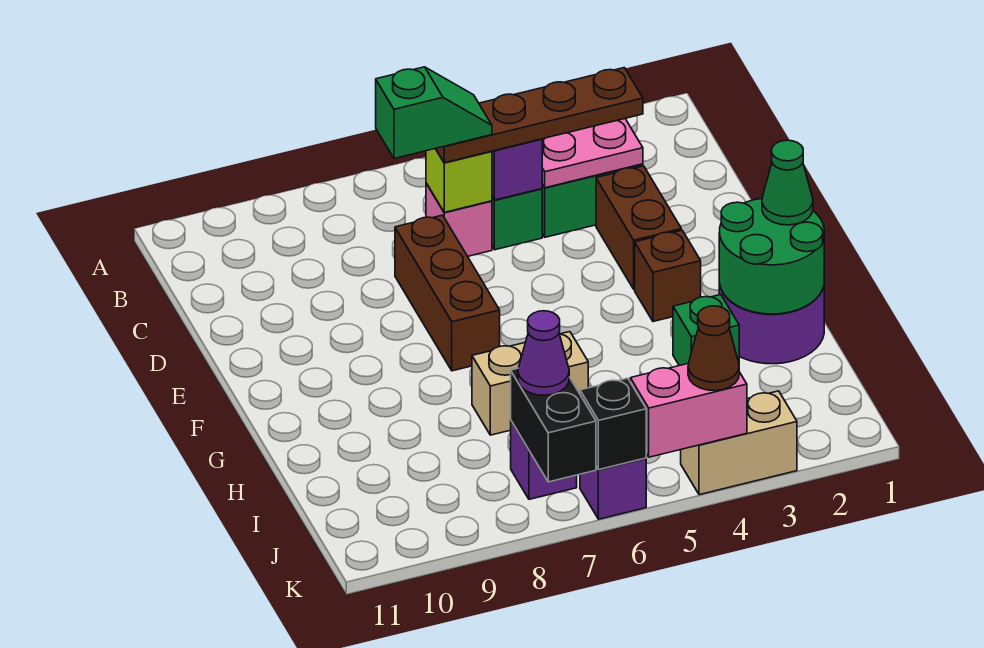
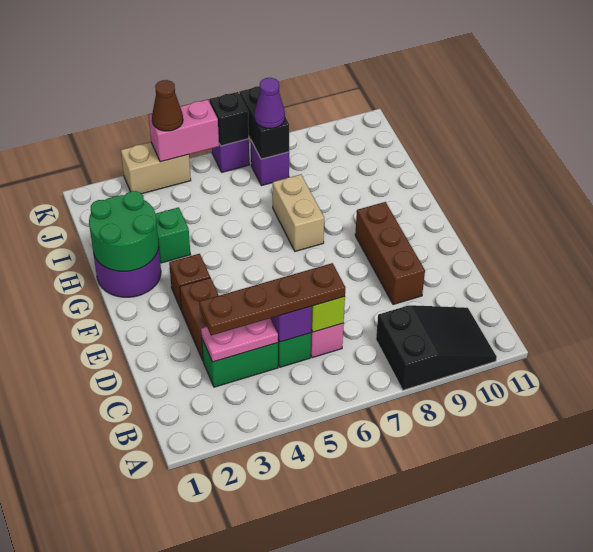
none -> black 2x3 slope [376,305,497,390]
green 1x2 slope [376,67,492,159] -> none
brown 1x3 brick [395,215,500,371] -> brown 1x3 brick moved to [355,202,425,304]
green 1x1 cone [762,140,813,225] -> none
tan 1x2 brick [472,332,588,435] -> tan 1x2 brick turned to [273,175,324,251]

